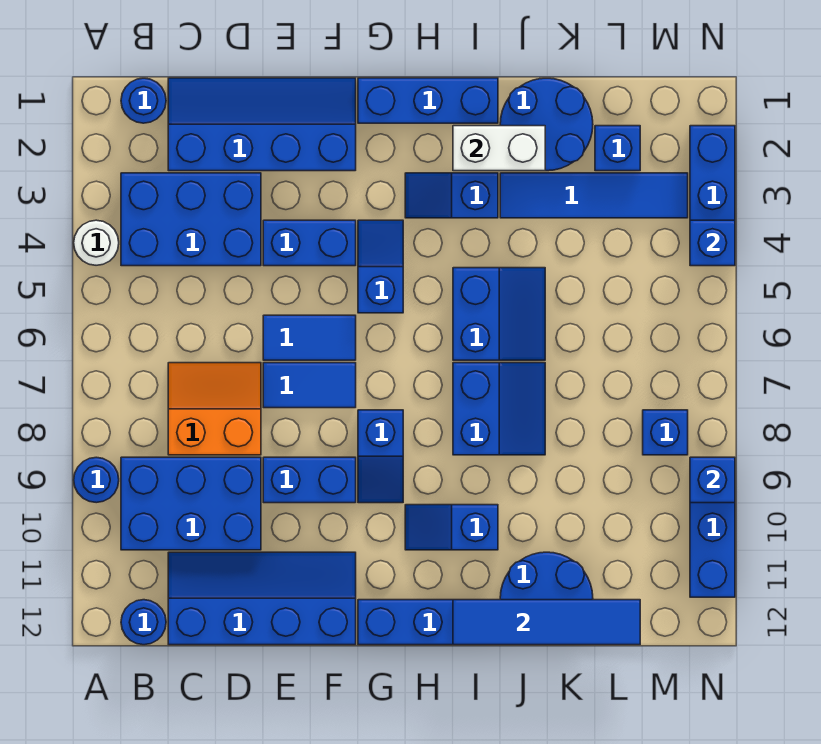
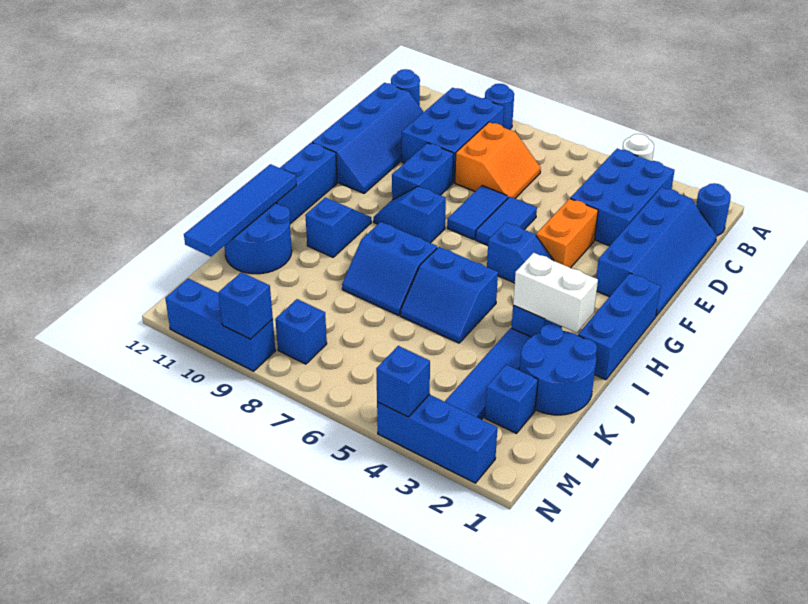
blue 1x2 brick [263,220,356,266] -> orange 1x2 brick [536,199,598,268]
white 1x2 brick [453,126,545,171] -> white 1x2 brick turned to [513,253,598,333]

